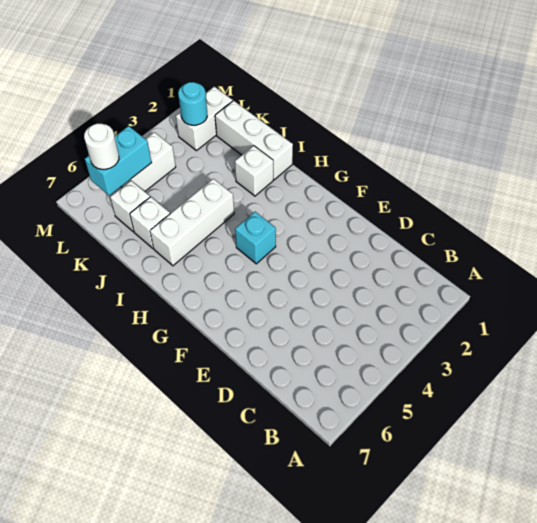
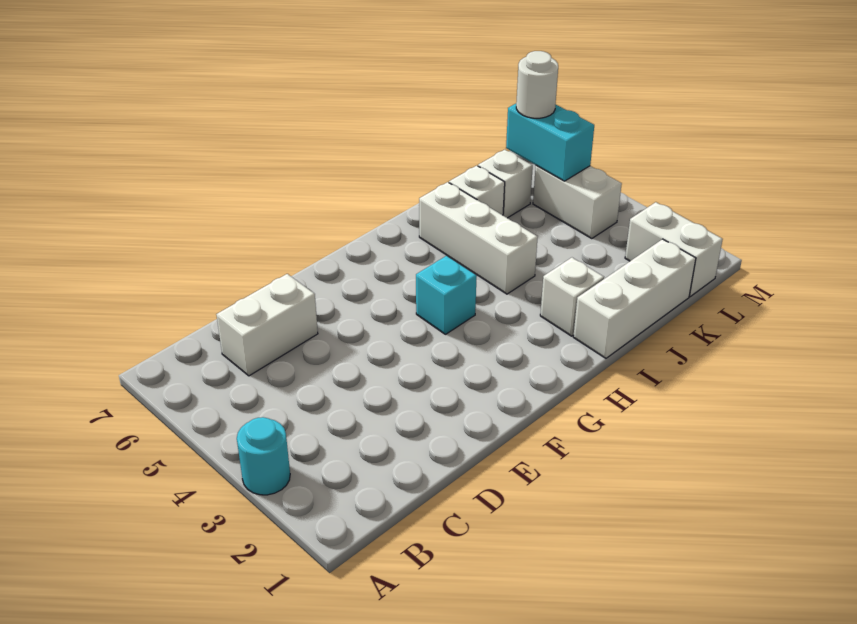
none -> white 1x2 brick [216,274,318,376]
cyan 1x1 round brick [178,82,207,125] -> cyan 1x1 round brick moved to [237,417,290,495]

